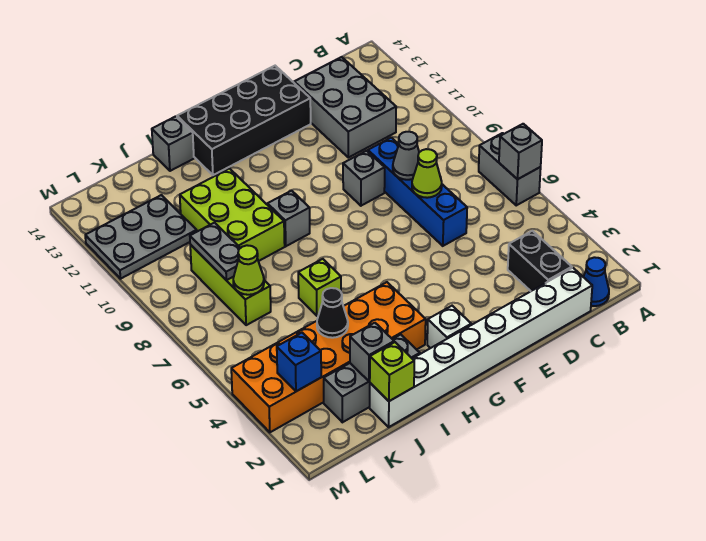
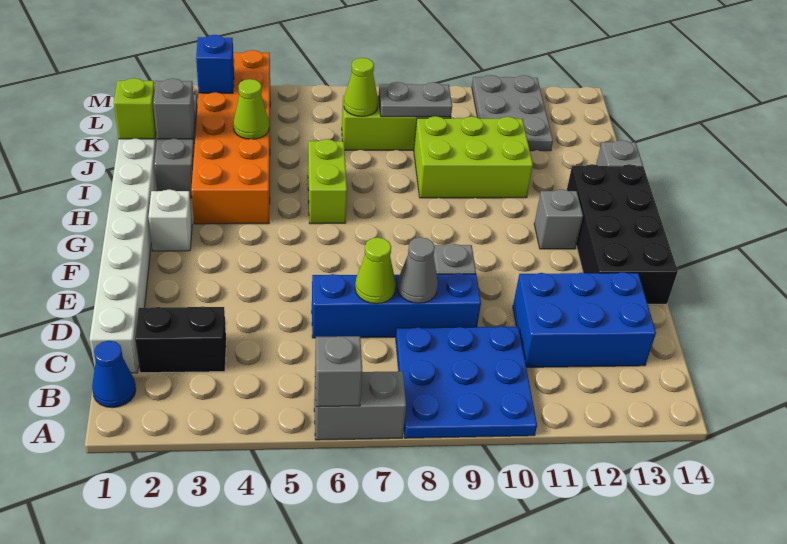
none -> blue 3x3 plate [396,327,537,438]
grey 2x3 brick [294,57,396,158] -> blue 2x3 brick [513,272,656,367]
grey 1x1 brick [268,191,310,246] -> grey 1x1 brick moved to [534,189,583,249]
lime 1x1 brick [298,259,341,316] -> lime 1x2 brick [308,139,347,224]
black 1x1 cone [317,288,348,338] -> lime 1x1 cone [233,79,269,139]

